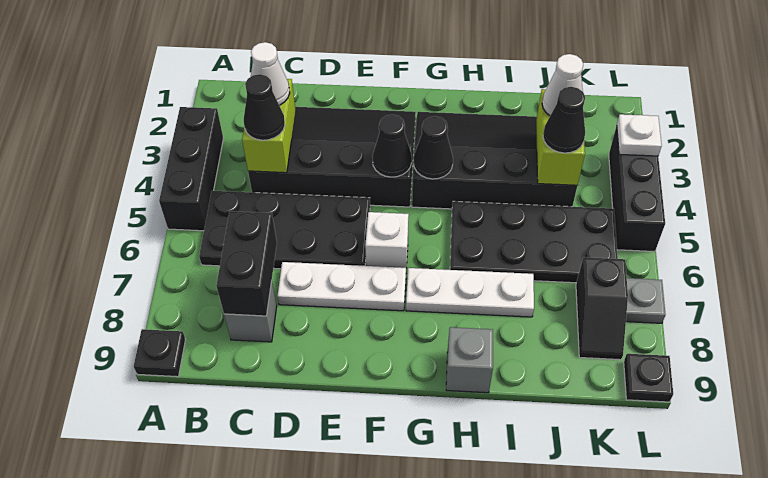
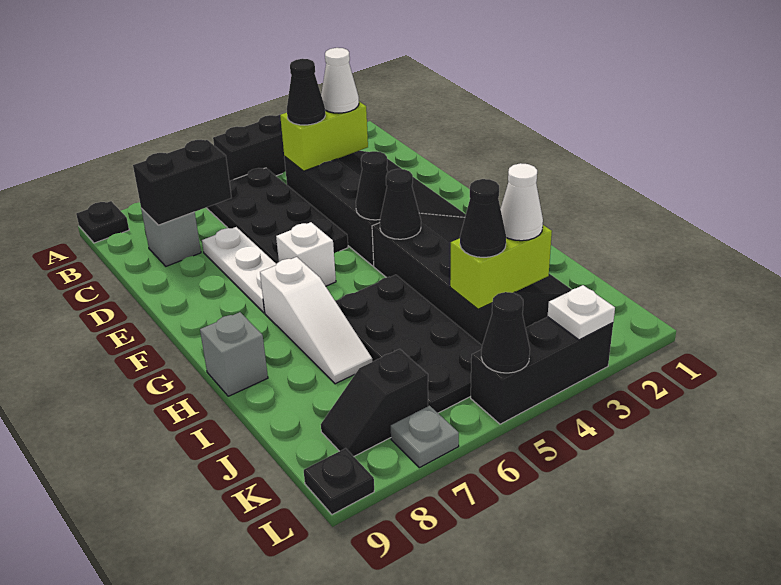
white 1x3 plate [406,268,534,317] -> white 1x3 slope [260,257,372,384]
none -> black 1x1 cone [481,292,530,373]

